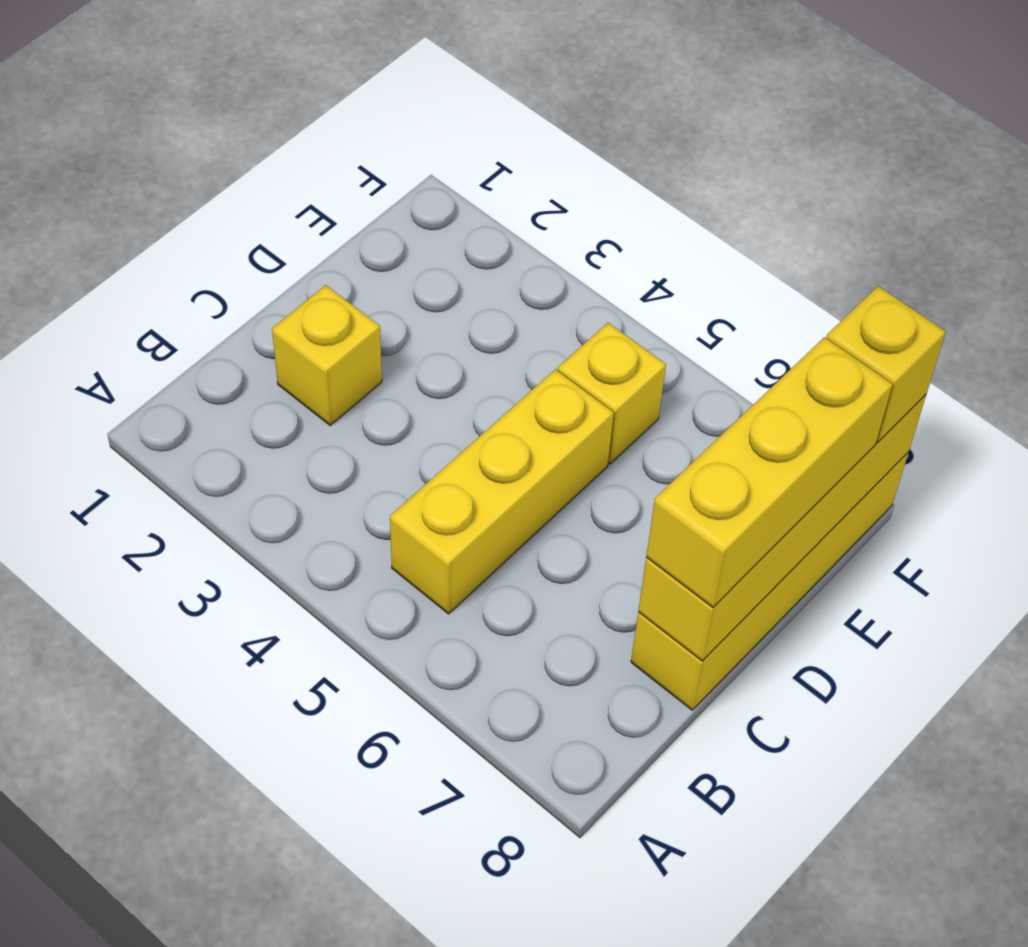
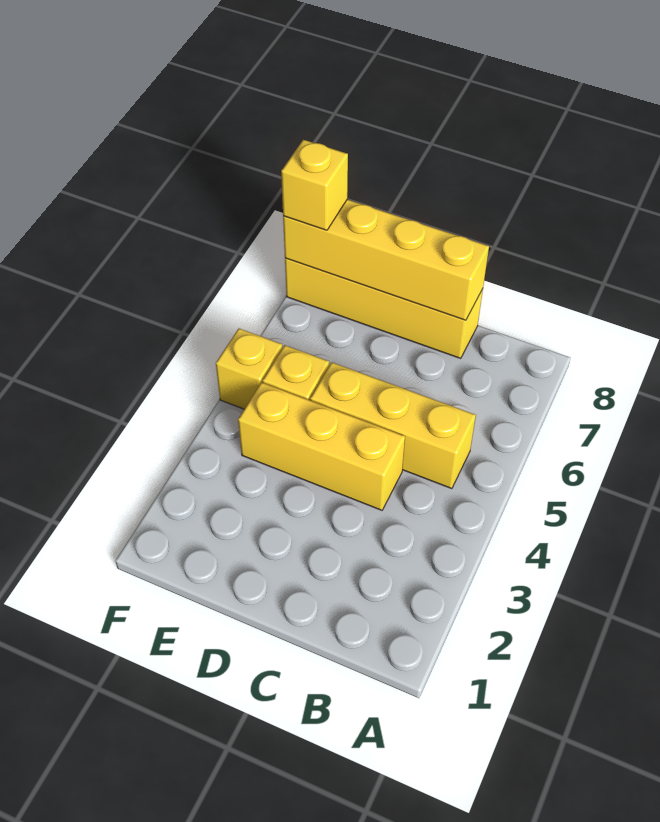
yellow 1x1 brick [272,285,382,425] -> yellow 1x1 brick moved to [216,329,283,409]
yellow 1x3 brick [646,337,893,607] -> yellow 1x3 brick moved to [238,382,405,510]

